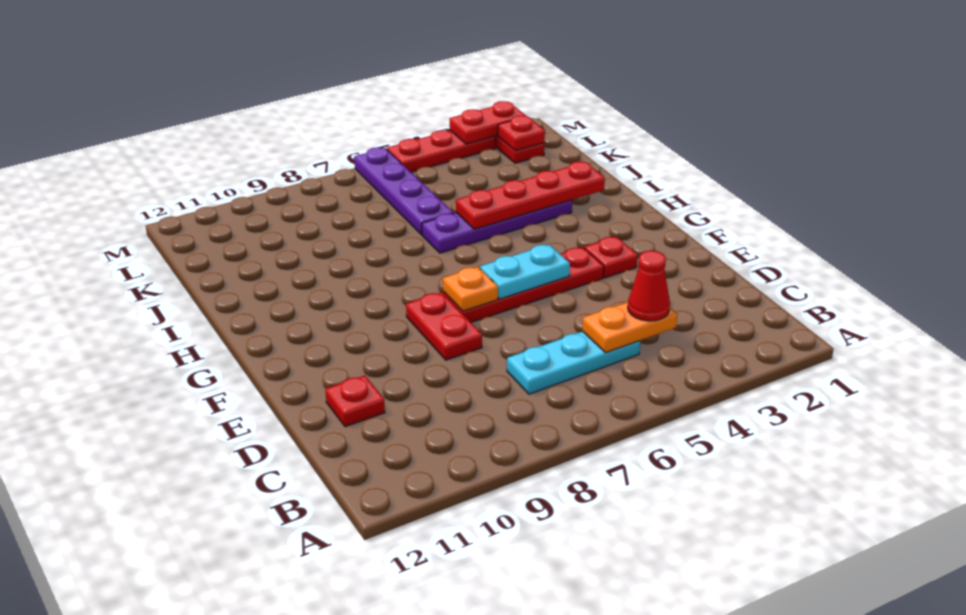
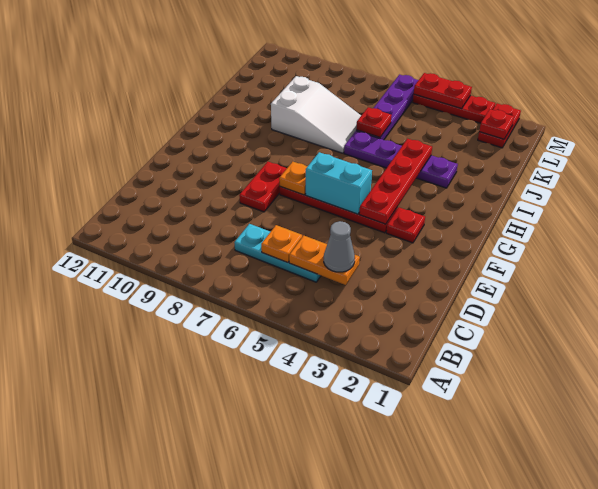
red 1x1 cone [628,251,670,321] -> grey 1x1 cone [324,221,355,272]
none -> orange 1x1 plate [261,225,302,263]
red 1x1 plate [325,375,385,427] -> red 1x1 plate moved to [356,107,392,137]
cyan 1x2 plate [480,245,570,299] -> cyan 1x2 brick [306,152,372,214]
red 1x4 plate [456,161,605,229] -> red 1x4 plate turned to [359,139,432,224]
none -> white 2x3 slope [271,76,361,153]
red 1x2 plate [450,101,526,144] -> red 1x2 plate moved to [414,73,472,109]

